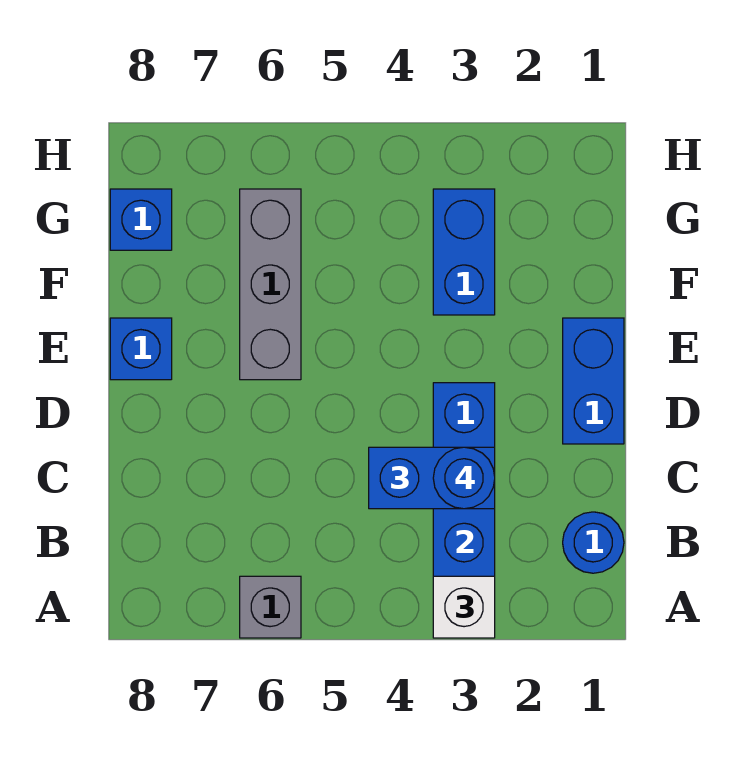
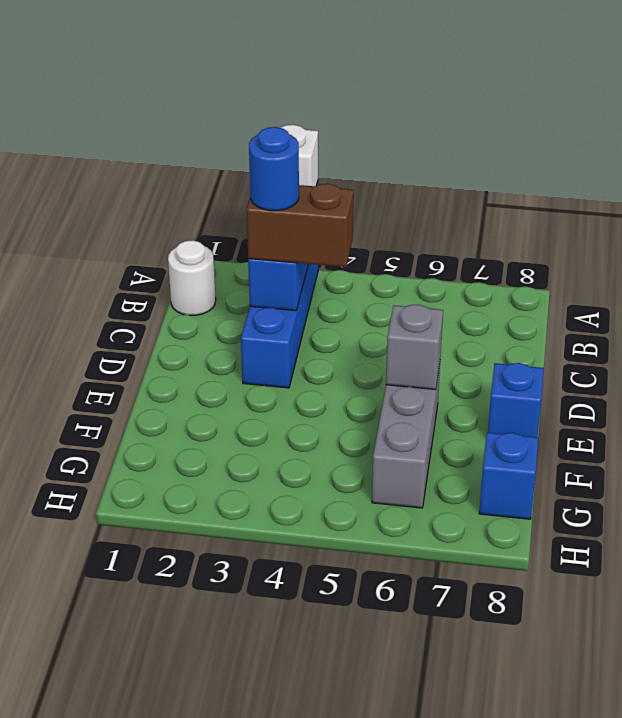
grey 1x1 brick [240,576,301,638] -> grey 1x1 brick moved to [386,304,443,389]
blue 1x1 round brick [563,512,624,573] -> white 1x1 round brick [168,240,216,315]
blue 1x2 brick [369,447,495,509] -> brown 1x2 brick [246,184,353,267]
blue 1x2 brick [563,318,624,444] -> none
blue 1x2 brick [433,189,495,315] -> none

